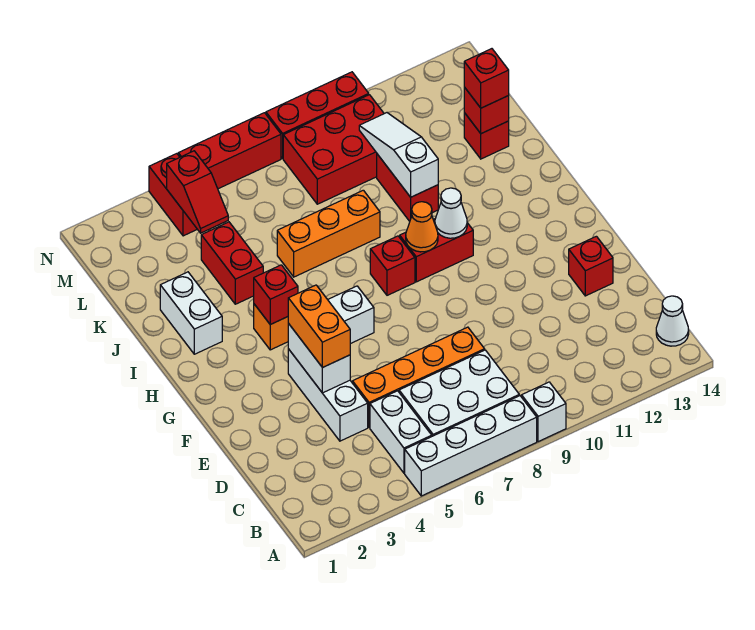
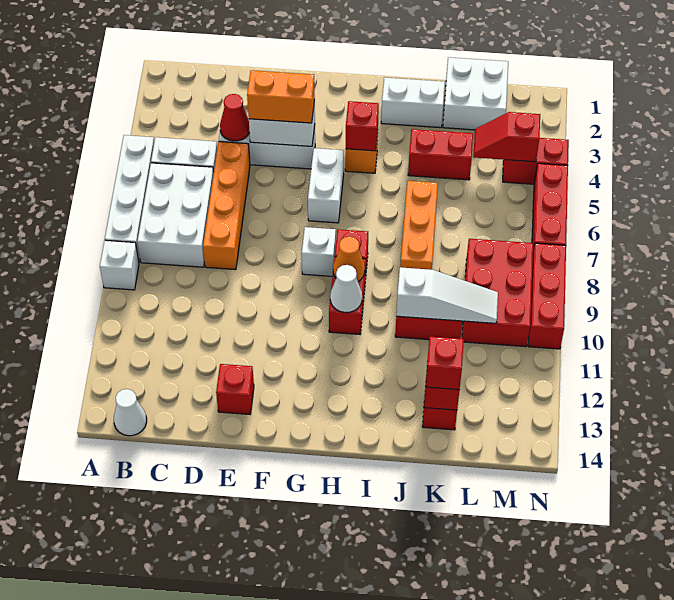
none -> red 1x1 cone [220,94,250,141]
none -> white 1x1 brick [302,227,336,276]
none -> white 2x2 brick [443,57,508,130]

